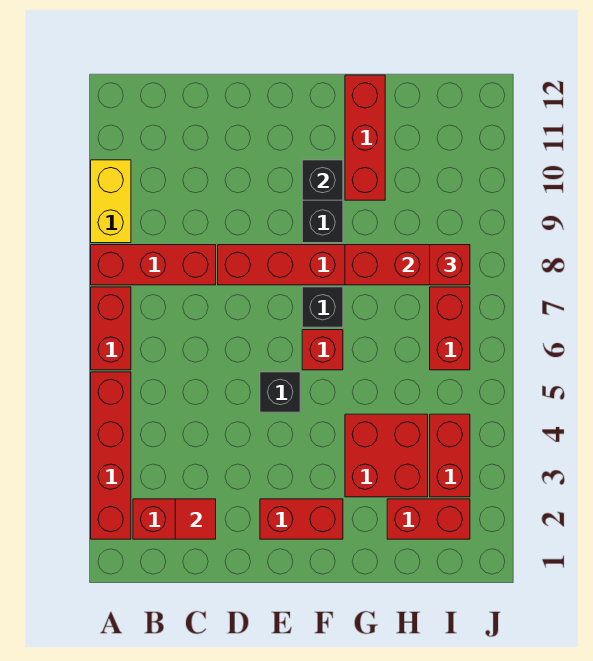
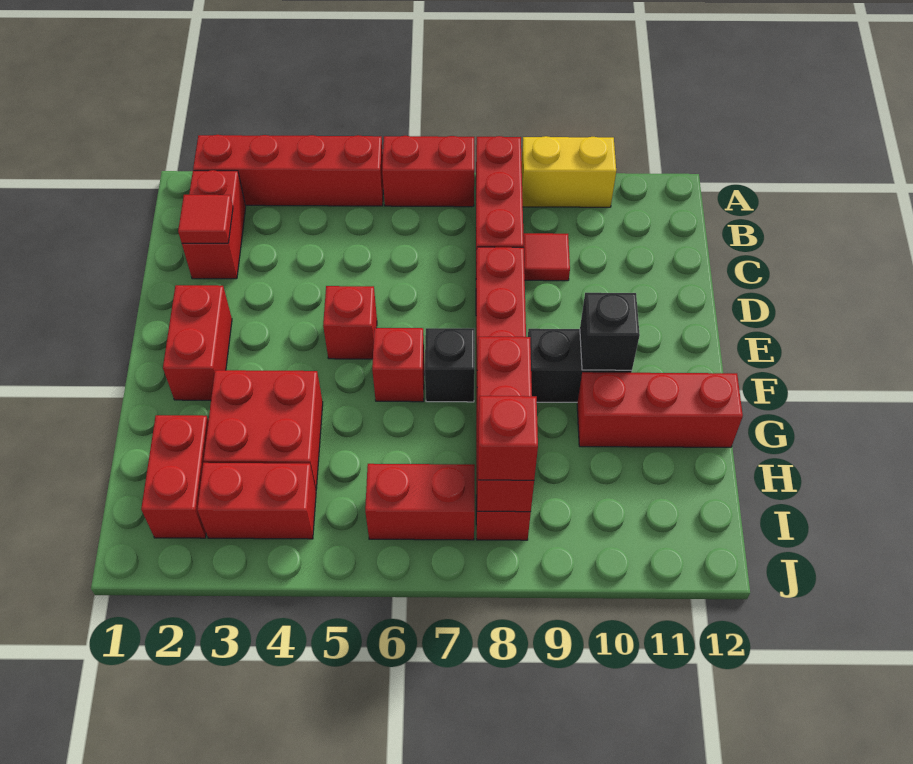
none -> red 1x1 tile [523,233,570,281]
black 1x1 brick [260,372,300,412] -> red 1x1 brick [323,286,377,359]

